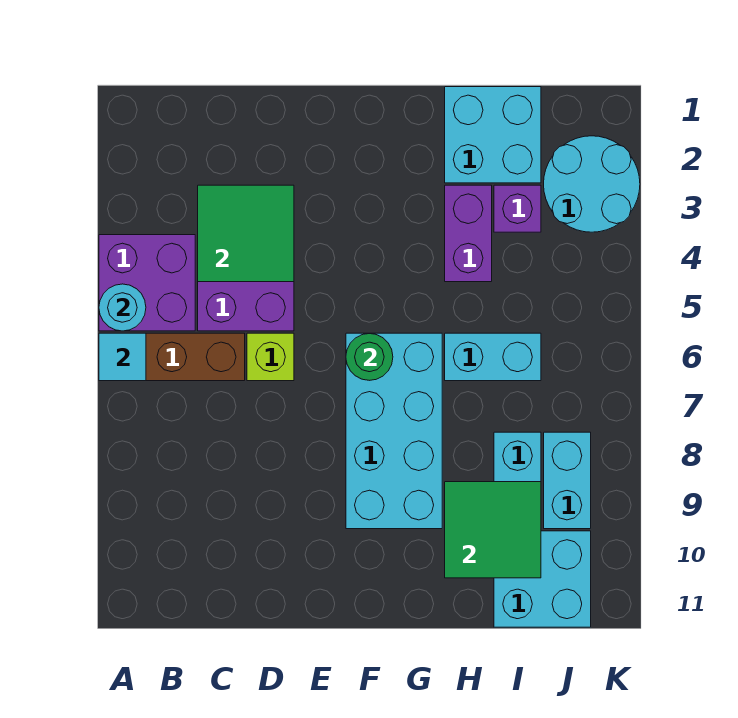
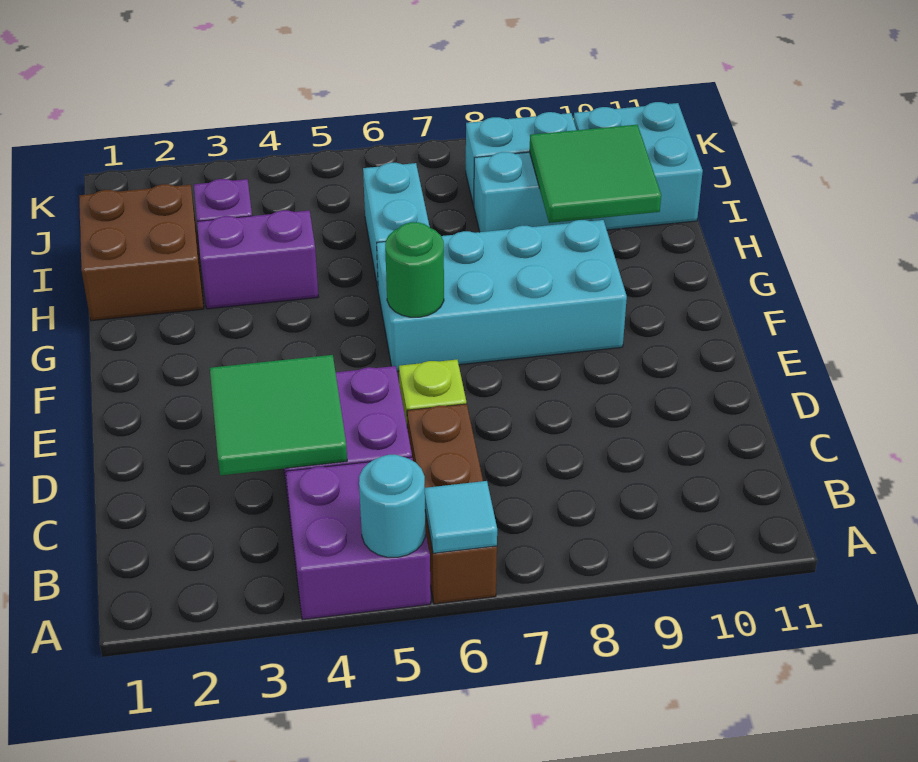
cyan 2x2 brick [445,87,541,183] -> brown 2x2 brick [79,184,204,321]
cyan 2x2 round brick [544,136,640,232] -> none

